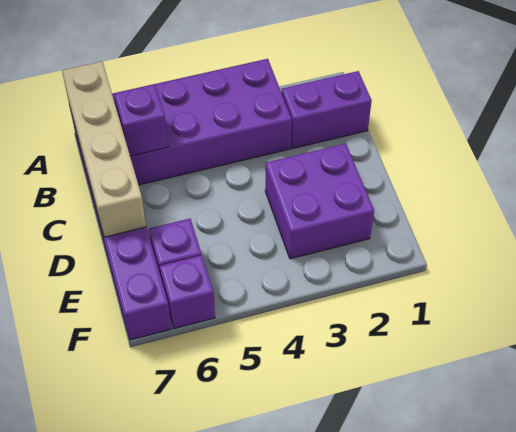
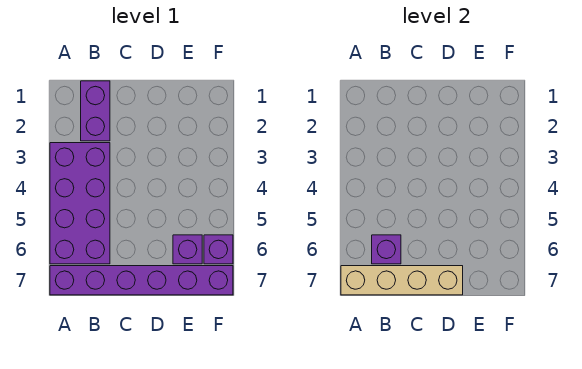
purple 2x2 brick [265,144,374,259] -> none

